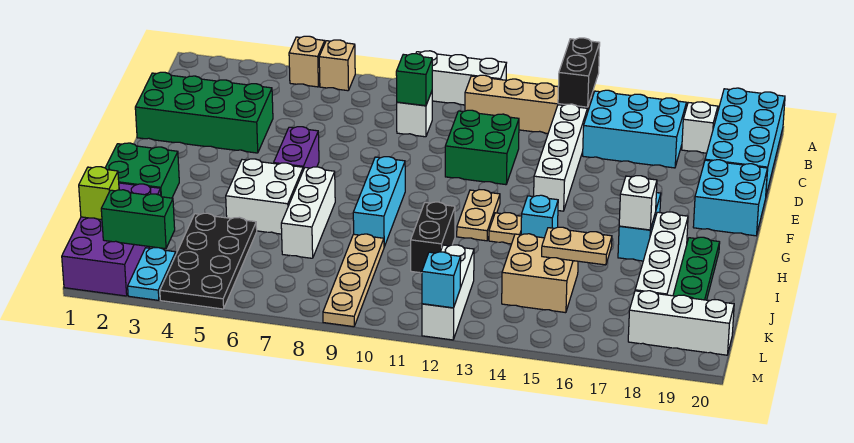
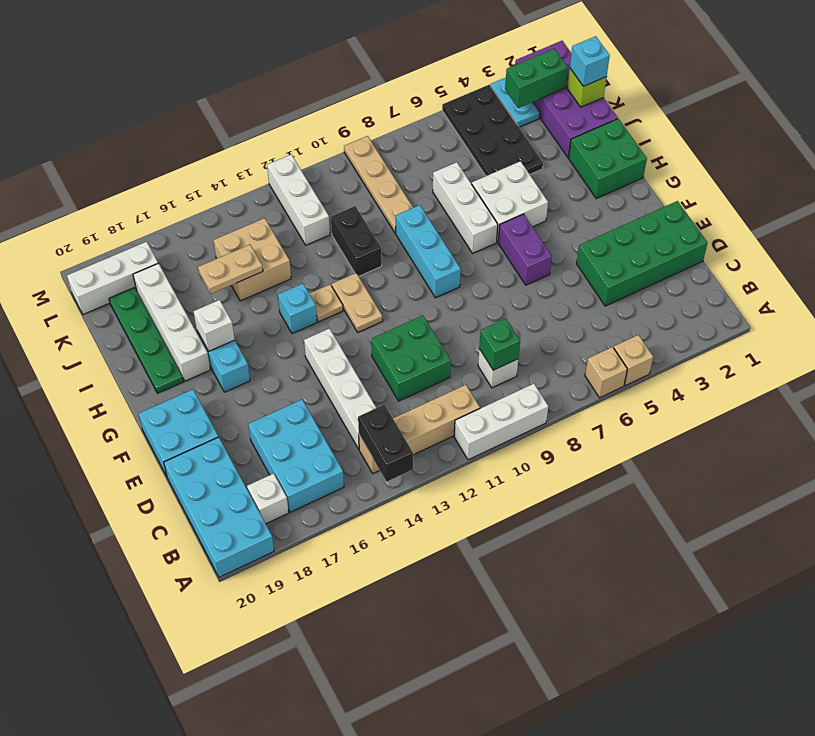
cyan 2x3 brick [583,90,686,168] -> cyan 2x3 brick turned to [248,400,344,512]
cyan 1x1 brick [422,252,461,308] -> cyan 1x1 brick moved to [570,36,610,86]

